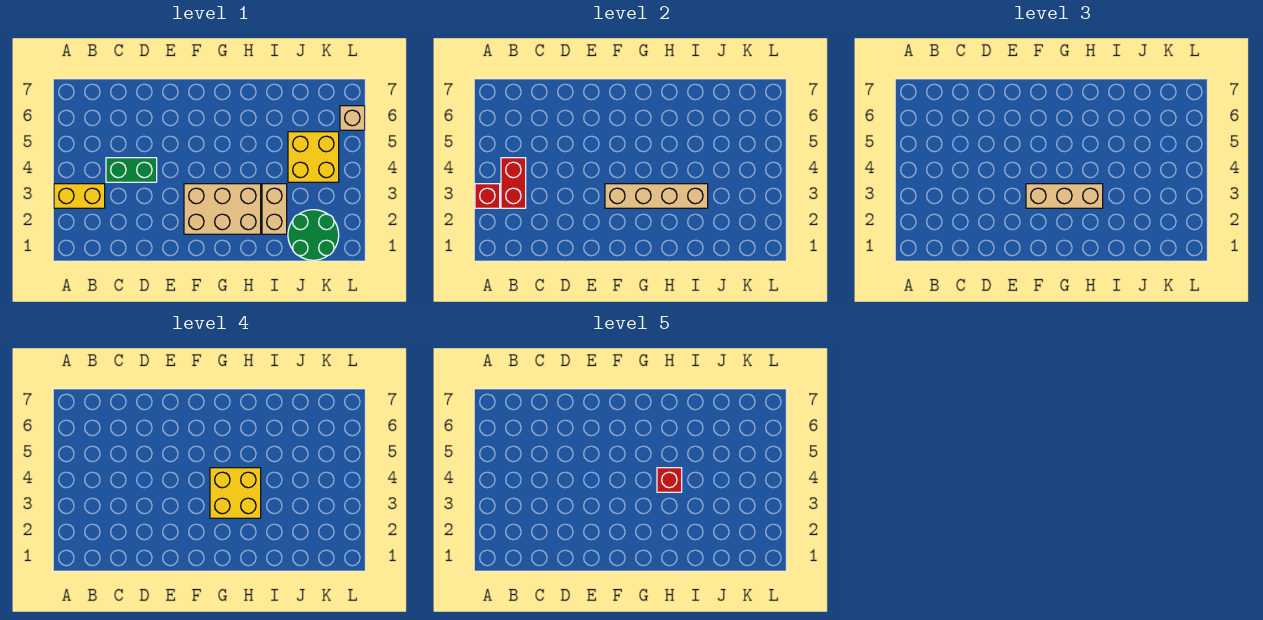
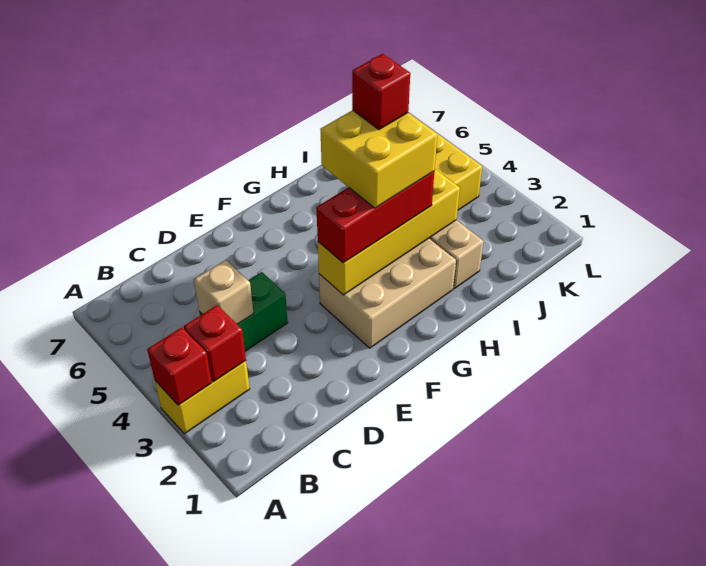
red 1x2 brick [501,158,526,208] -> red 1x1 brick [184,305,246,382]
tan 1x4 brick [605,184,708,208] -> yellow 1x4 brick [318,169,460,295]
tan 1x3 brick [1026,184,1103,208] -> red 1x3 brick [316,171,434,263]
green 2x2 round brick [288,210,339,260] -> none
tan 1x1 brick [340,106,365,130] -> tan 1x1 brick moved to [194,260,254,324]

